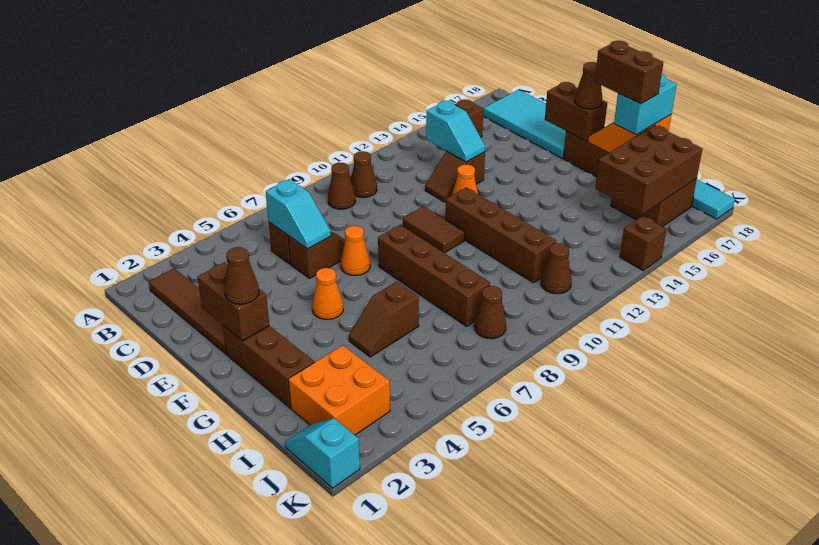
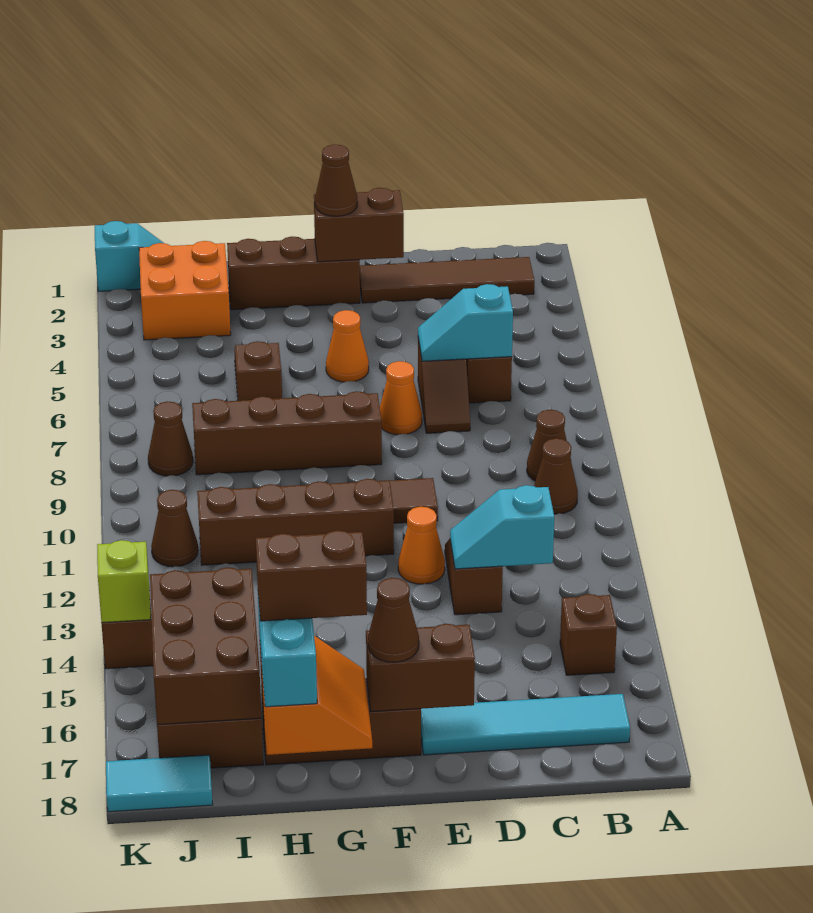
cyan 2x4 tile [483,90,566,158] -> cyan 1x4 tile [421,694,630,755]
none -> lime 1x1 brick [97,540,151,623]

